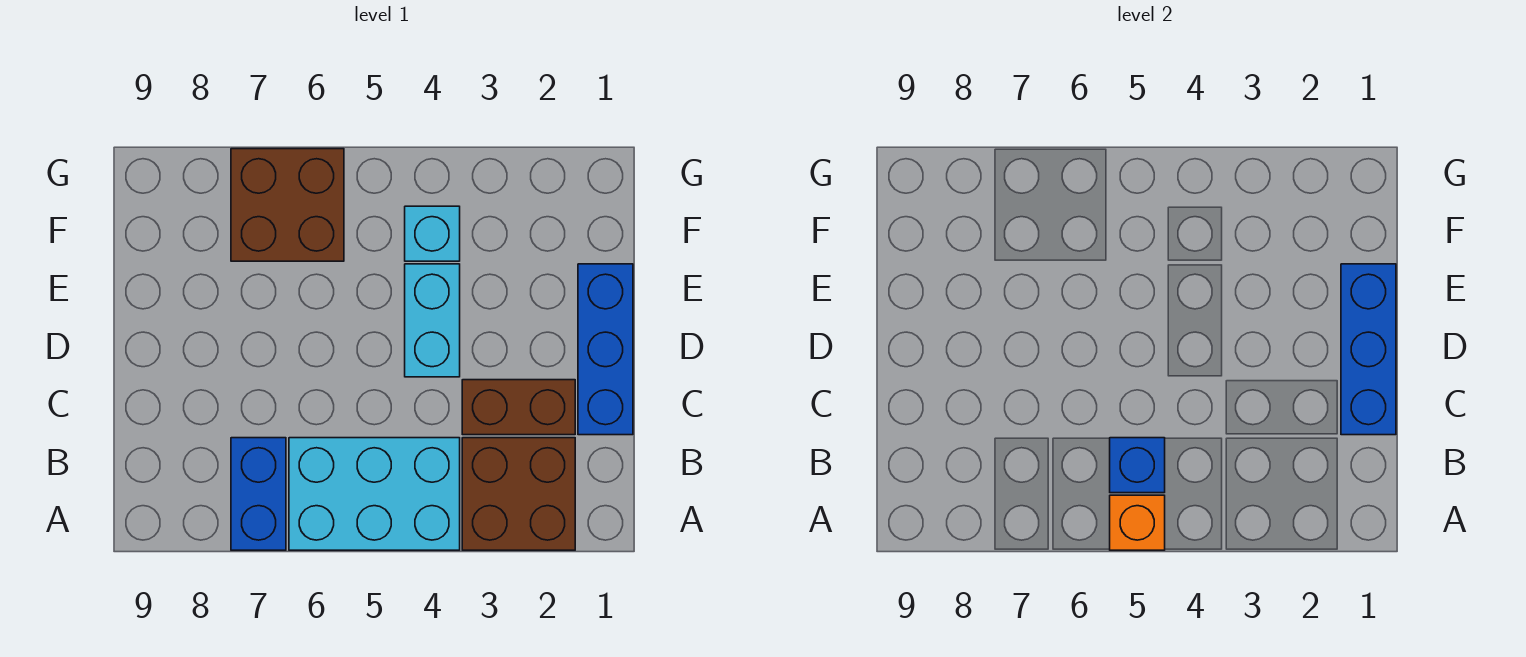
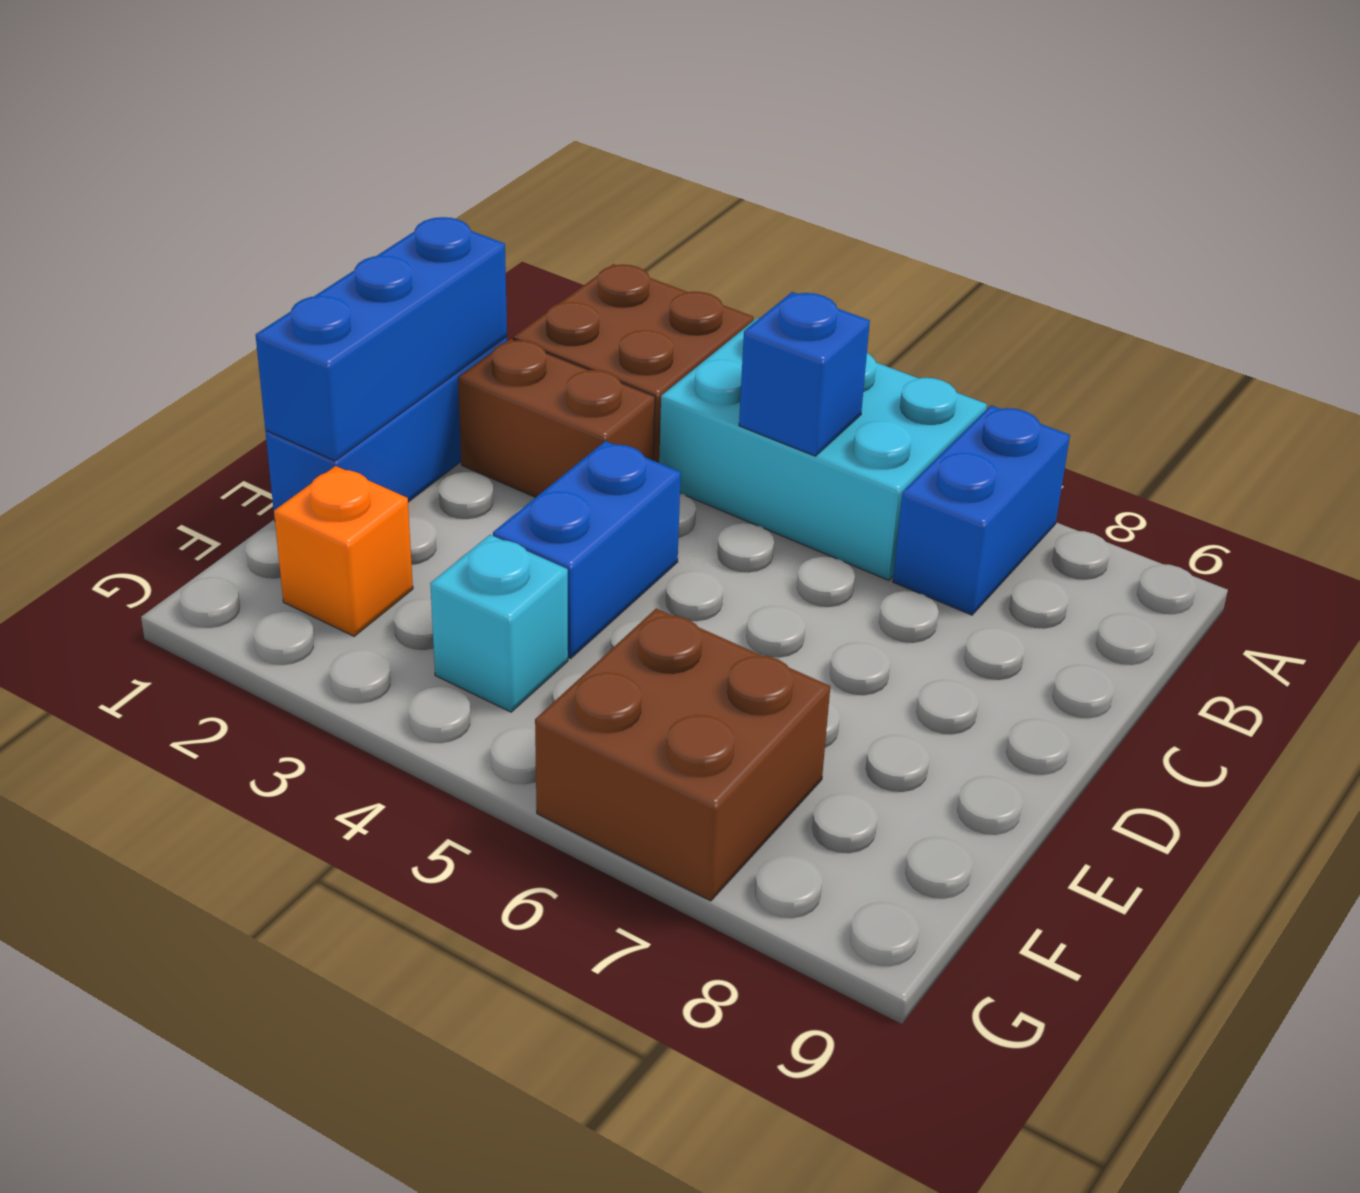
orange 1x1 brick [1110,495,1165,550] -> orange 1x1 brick moved to [274,466,413,636]
cyan 1x2 brick [405,264,460,377] -> blue 1x2 brick [493,441,681,658]

